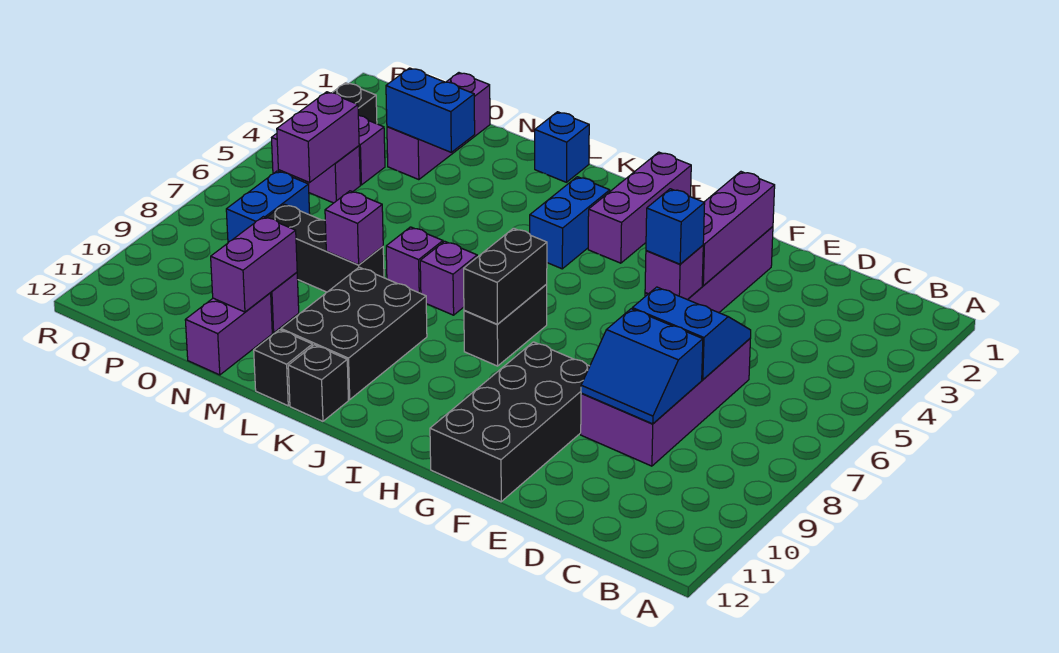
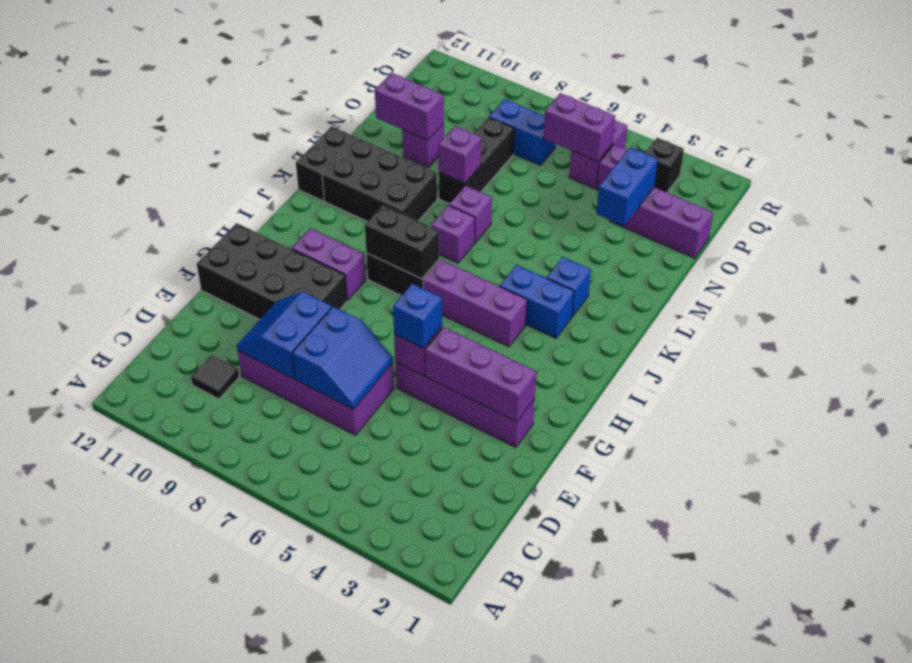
none -> black 1x1 tile [191,355,239,399]
purple 1x3 brick [588,152,691,263] -> purple 1x3 brick moved to [423,260,527,347]
blue 1x1 brick [535,112,589,182] -> blue 1x1 brick moved to [547,257,591,316]
purple 1x2 brick [185,293,272,375] -> purple 1x2 brick moved to [292,228,366,300]

